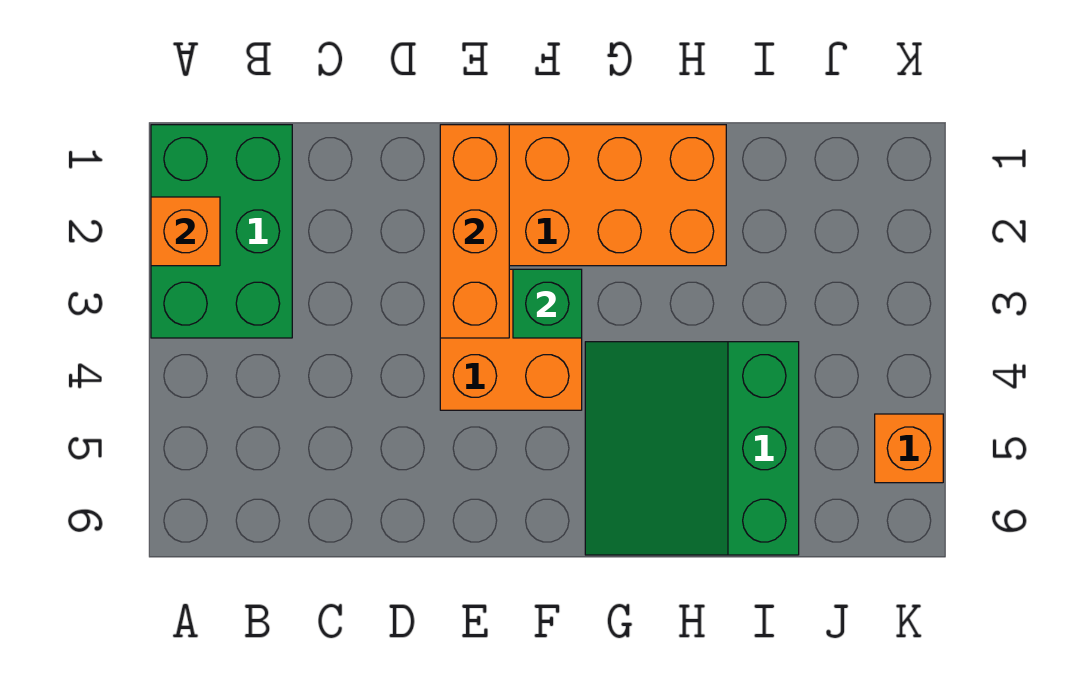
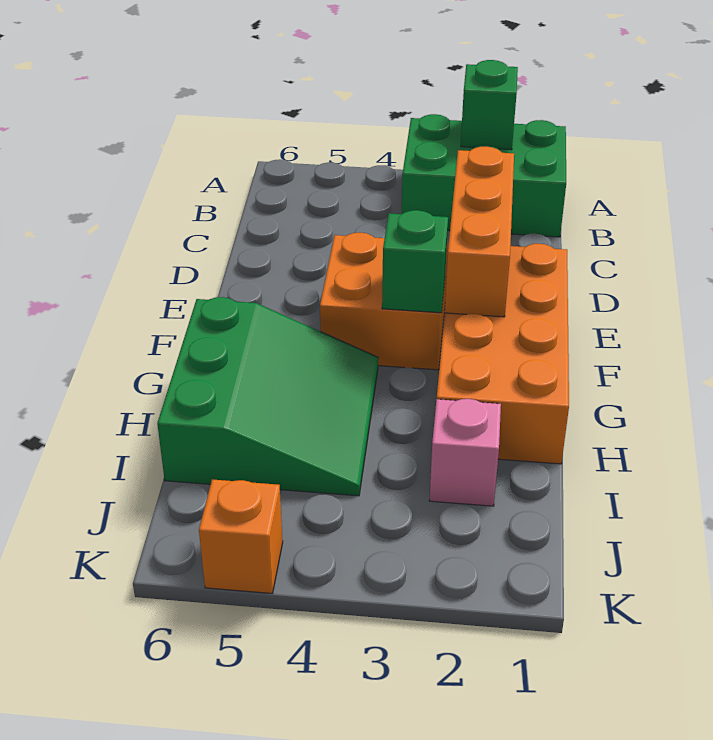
orange 1x1 brick [151,197,220,266] -> green 1x1 brick [461,60,518,150]
orange 1x3 brick [440,125,509,338] -> orange 1x3 brick turned to [445,147,514,317]
green 3x3 slope [585,342,799,555] -> green 3x3 slope turned to [157,297,378,496]
none -> pink 1x1 brick [429,399,501,506]

